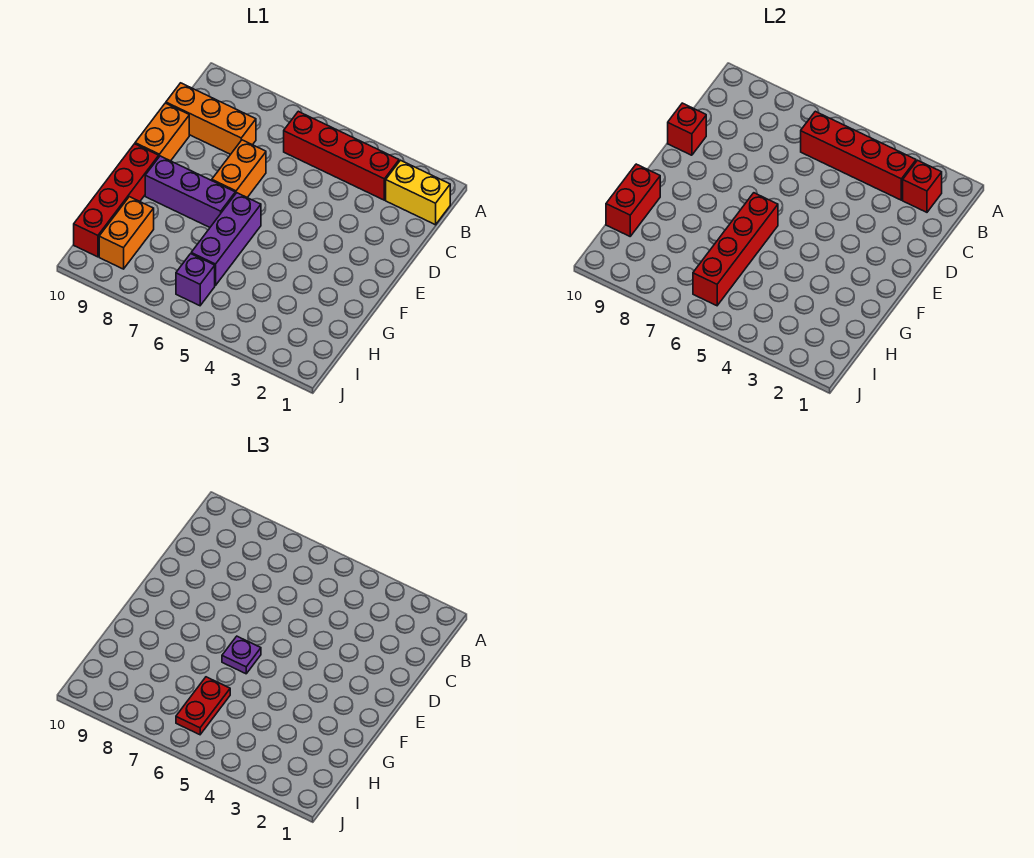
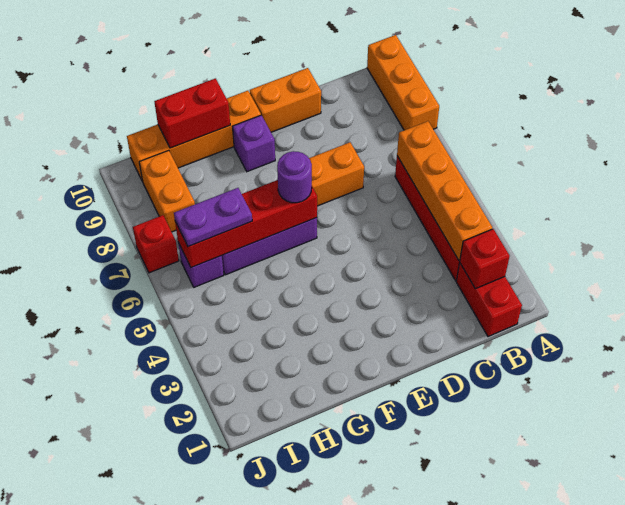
yellow 1x2 brick [386,160,450,225] -> red 1x2 brick [456,263,522,337]
red 1x4 brick [801,111,916,200] -> orange 1x4 brick [397,121,492,261]
orange 1x3 brick [166,83,256,154] -> orange 1x3 brick moved to [367,35,439,130]
red 1x1 brick [668,103,706,155] -> red 1x1 brick moved to [133,215,179,273]
purple 1x1 plate [222,636,261,674] -> purple 1x1 round brick [277,151,312,203]
purple 1x3 brick [145,156,235,227] -> purple 1x1 brick [233,115,275,172]
red 1x4 brick [74,144,159,257] -> orange 1x4 brick [127,91,261,181]
red 1x2 plate [176,677,230,735] -> purple 1x2 plate [174,188,252,247]
orange 1x2 brick [99,197,154,269] -> orange 1x2 brick turned to [139,150,195,232]

